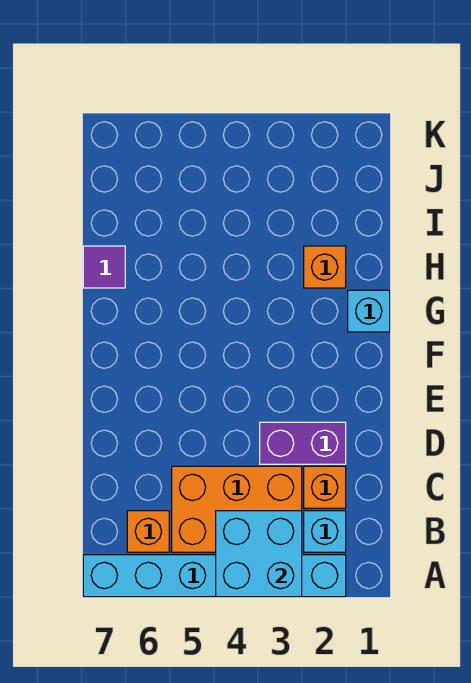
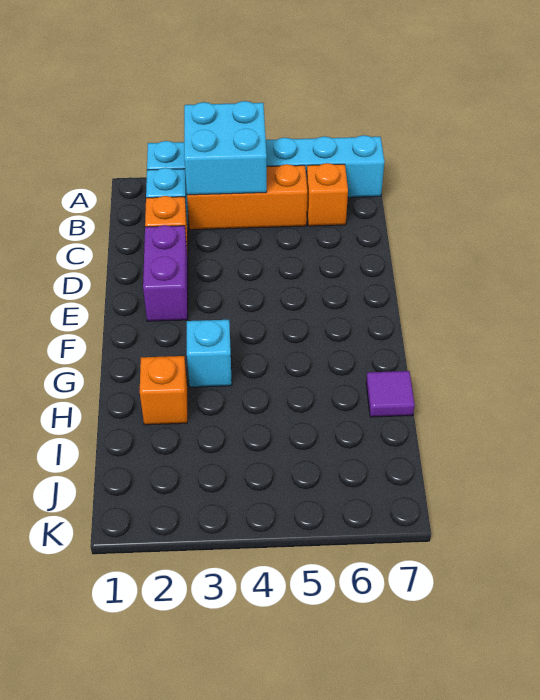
orange 2x3 brick [172,466,302,552] -> orange 1x3 brick [187,164,307,230]
purple 1x2 brick [260,422,346,464] -> purple 1x2 brick turned to [143,225,188,321]
cyan 1x1 brick [348,290,390,332] -> cyan 1x1 brick moved to [187,320,232,387]

